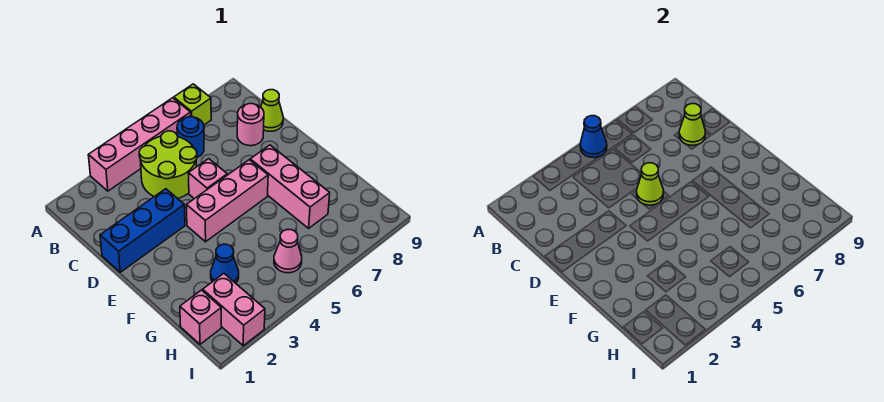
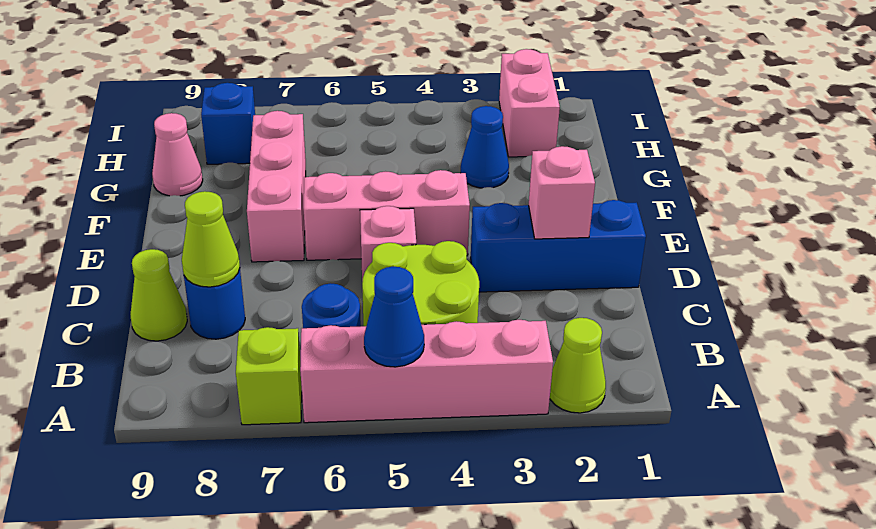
pink 1x1 round brick [237,104,264,146] -> blue 1x1 round brick [184,269,245,339]
lime 1x1 cone [637,163,664,205] -> lime 1x1 cone moved to [550,318,606,413]
pink 1x1 brick [180,290,221,344] -> pink 1x1 brick moved to [529,146,595,239]
pink 1x1 cone [274,230,302,273] -> pink 1x1 cone moved to [152,113,203,196]
none -> blue 1x1 brick [201,83,255,164]

